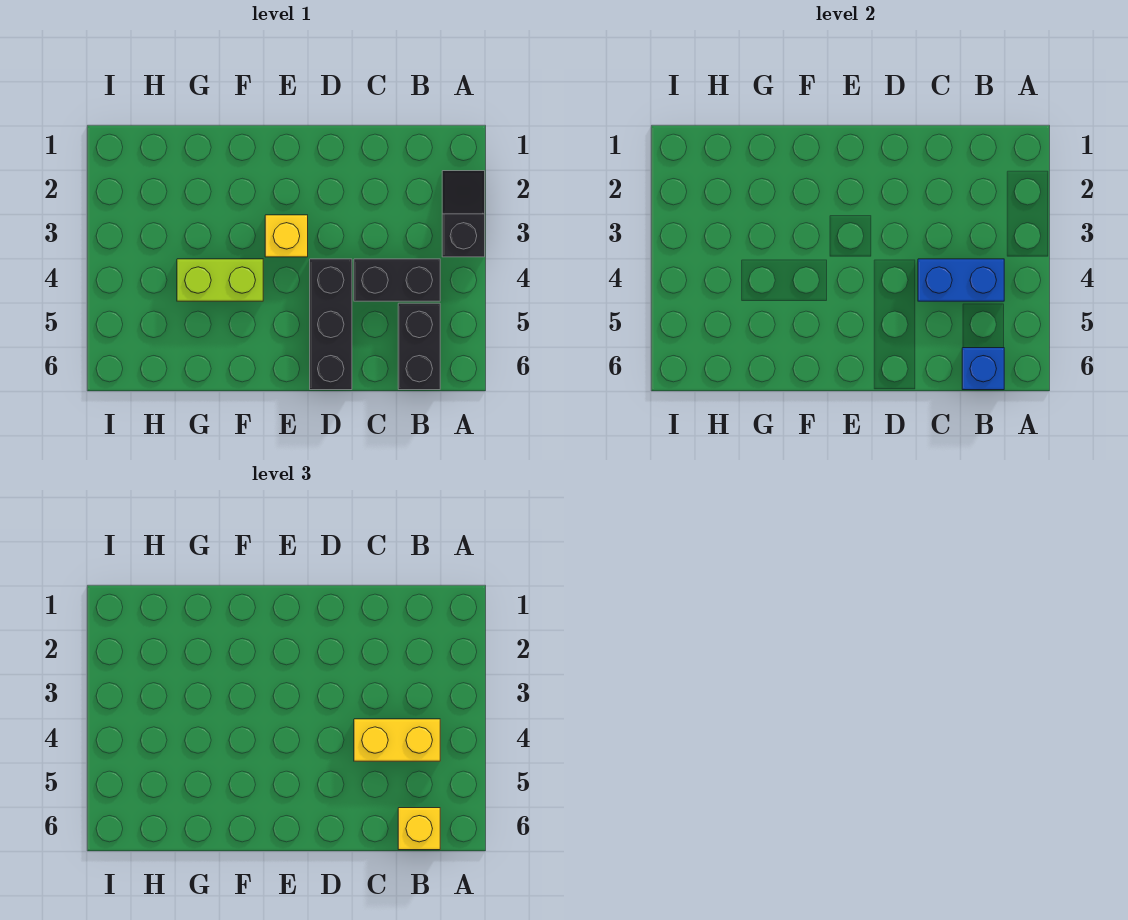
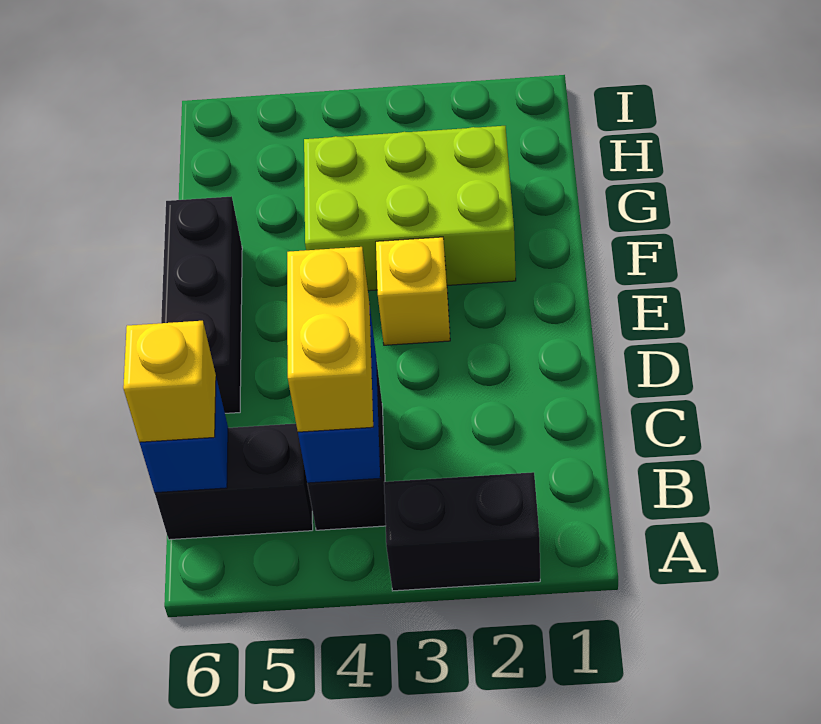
black 1x2 slope [442,171,485,257] -> black 1x2 brick [384,472,540,591]
black 1x3 brick [310,259,352,390] -> black 1x3 brick turned to [161,196,242,413]
lime 1x2 brick [177,259,263,301] -> lime 2x3 brick [304,126,516,291]

